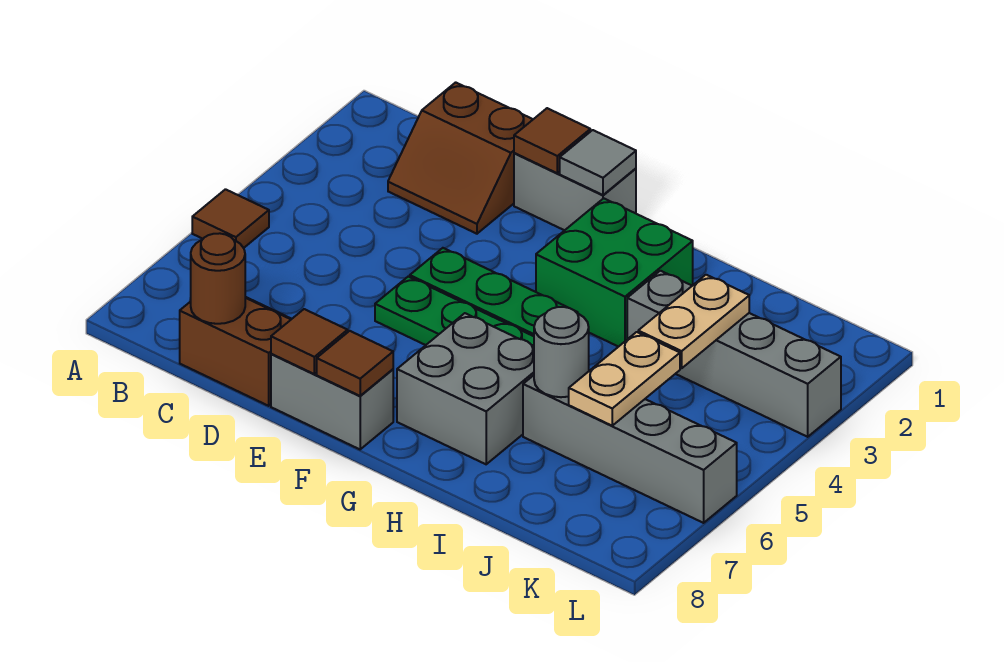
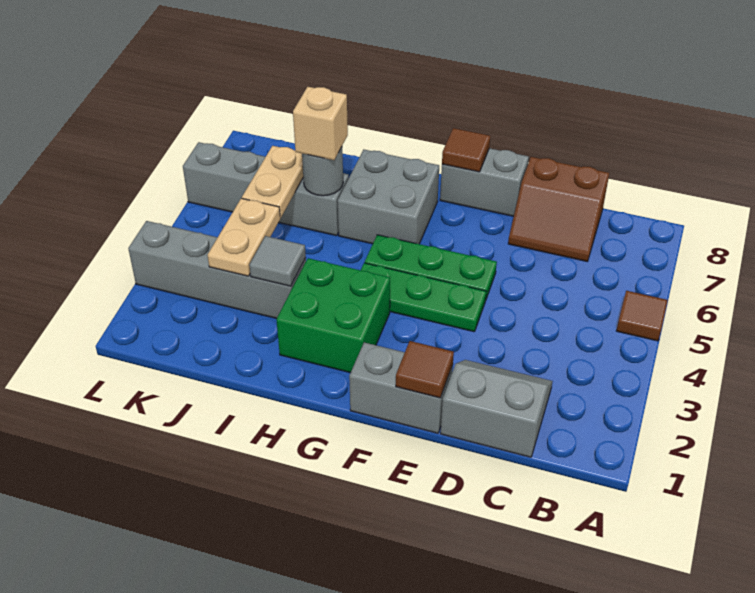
brown 2x2 slope [388,82,533,234] -> grey 2x2 slope [441,360,553,457]
brown 1x1 round brick [191,233,245,324] -> none
brown 1x1 tile [271,309,348,374] -> none
grey 1x1 tile [560,130,636,195] -> grey 1x1 tile moved to [249,236,306,286]
none -> tan 1x1 brick [293,87,348,160]

